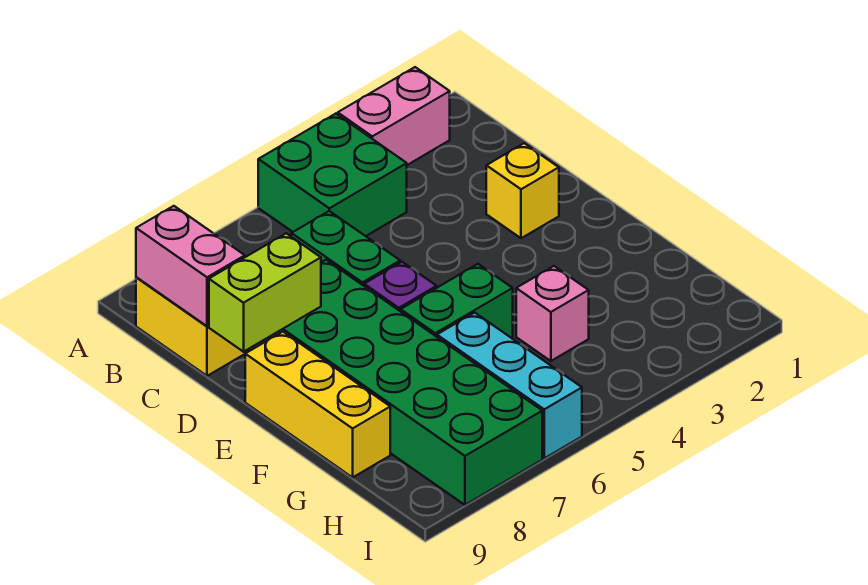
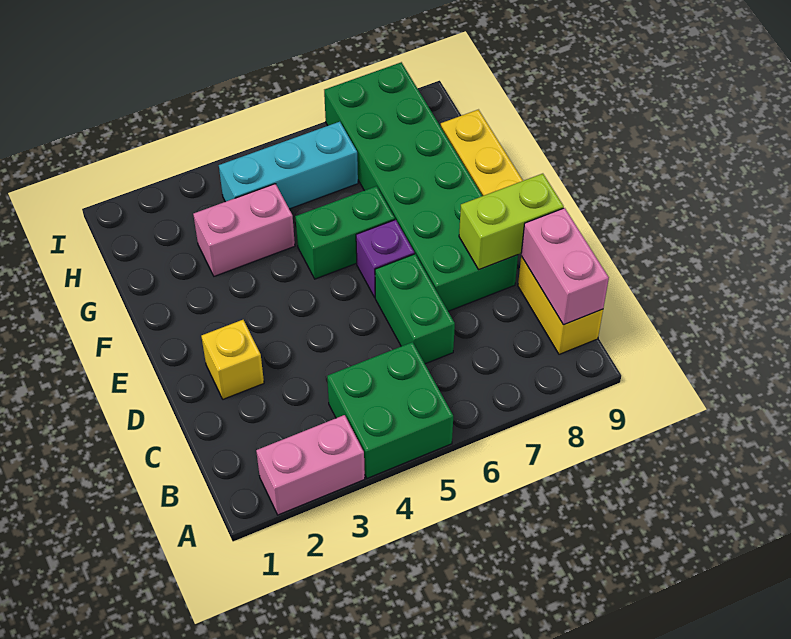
pink 1x1 brick [516,266,589,361] -> pink 1x2 brick [193,184,295,276]
cyan 1x3 brick [437,313,582,458] -> cyan 1x3 brick turned to [219,122,358,209]

